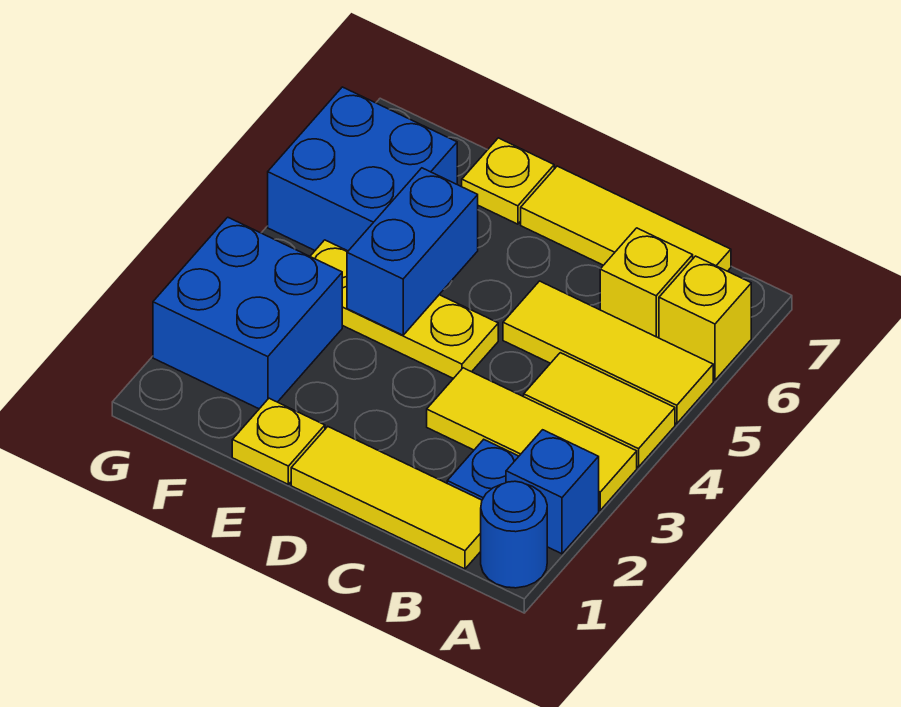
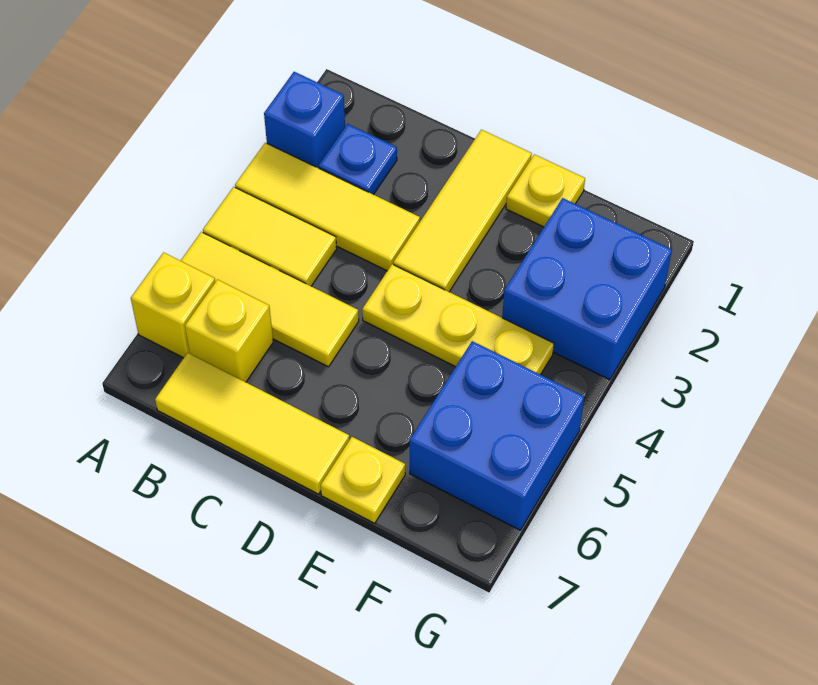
blue 1x1 round brick [481,481,547,588] -> none
yellow 1x3 tile [291,427,482,569] -> yellow 1x3 tile turned to [393,130,532,292]
blue 1x2 brick [347,168,478,335] -> none

